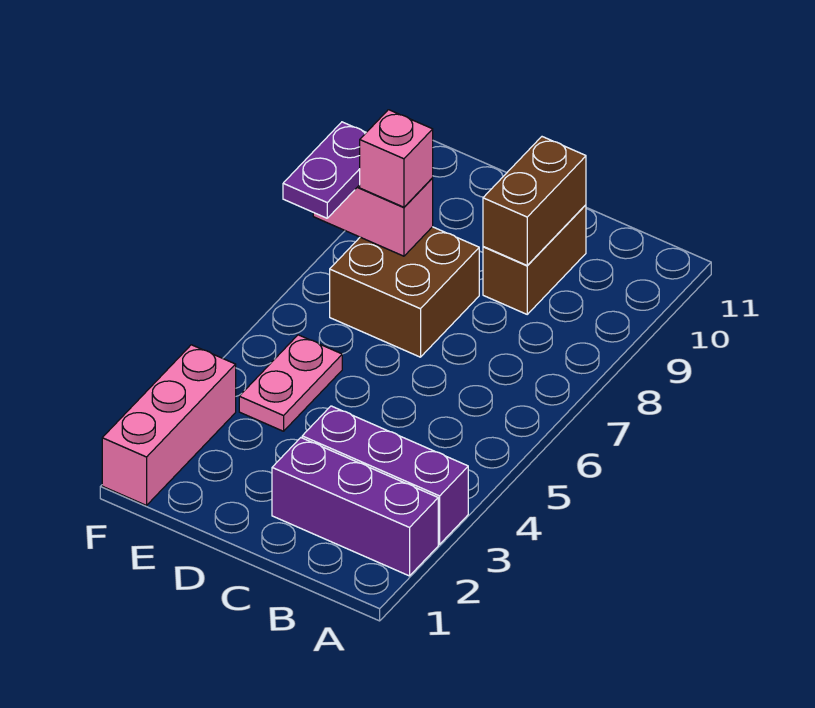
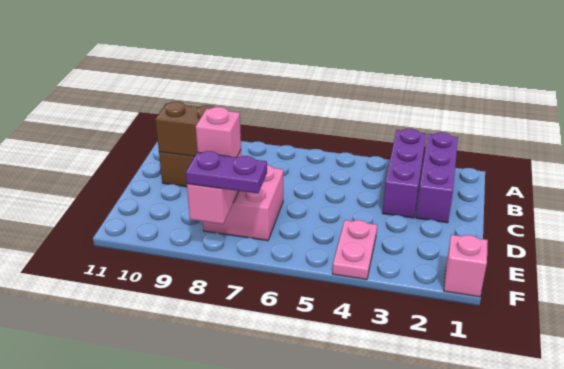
brown 2x2 brick [330,227,479,357] -> pink 2x2 brick [203,165,283,241]
pink 1x2 plate [239,335,342,431] -> pink 1x2 plate turned to [332,220,377,280]
pink 1x3 brick [102,345,236,505] -> pink 1x1 brick [444,235,488,297]

